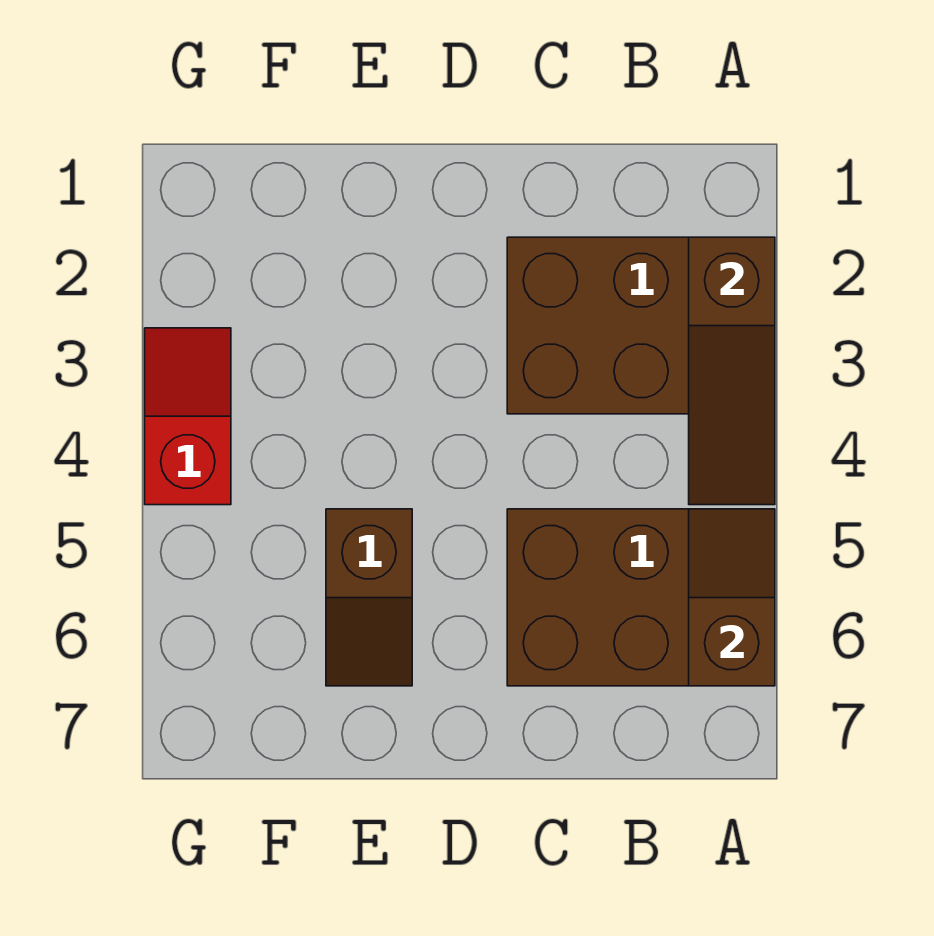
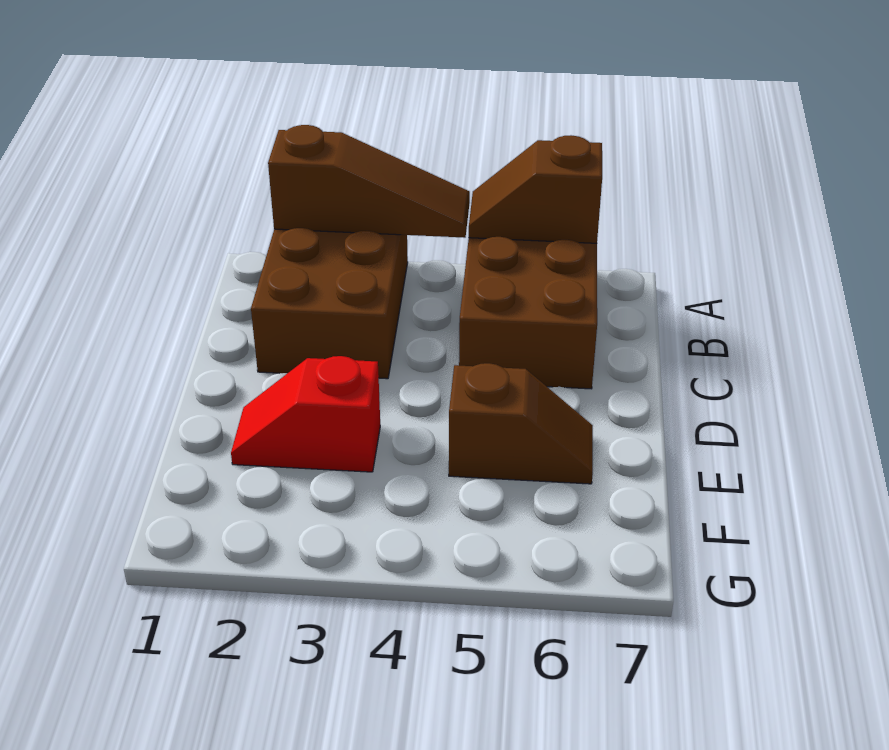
red 1x2 slope [145,328,231,505] -> red 1x2 slope moved to [231,356,380,472]

